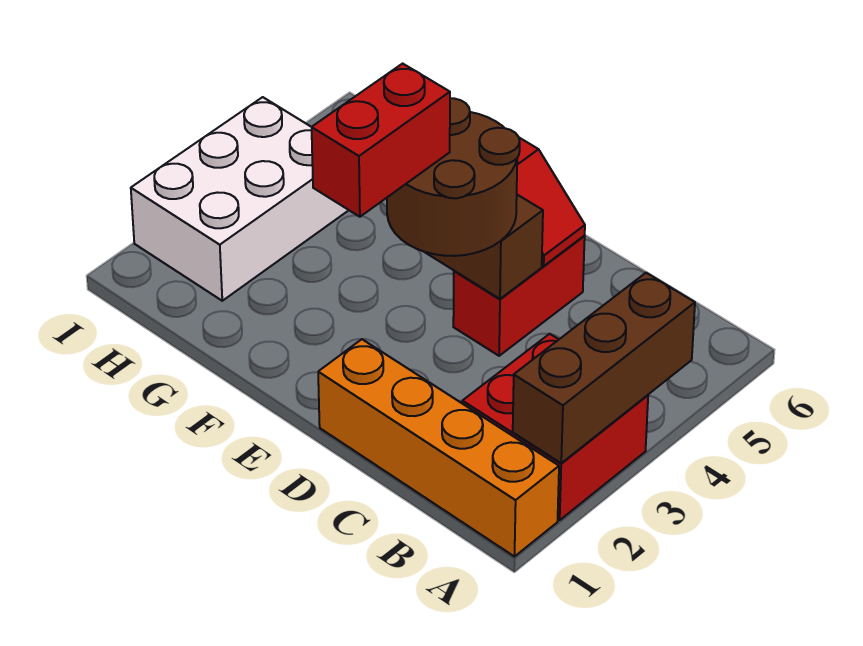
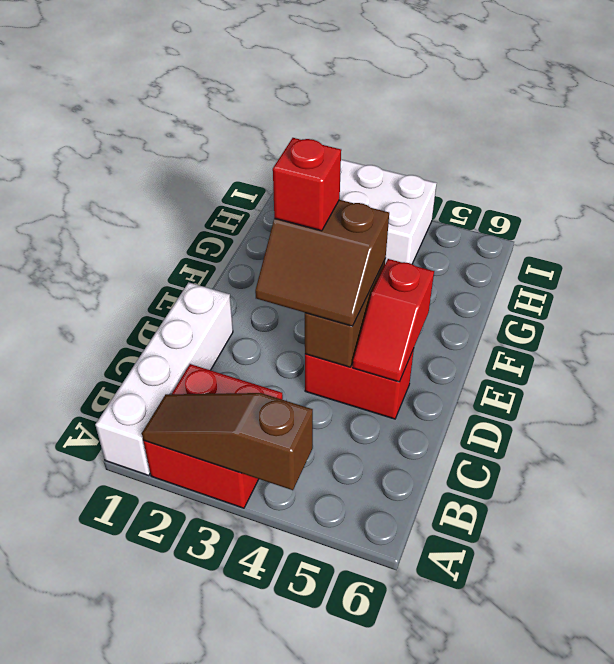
orange 1x4 brick [318,339,559,557] -> white 1x4 brick [95,283,233,475]
brown 1x3 brick [513,273,695,463] -> brown 1x3 slope [142,393,313,490]
brown 2x2 round brick [387,98,520,256] -> brown 2x2 slope [255,200,389,326]
red 1x2 brick [312,64,450,217] -> red 1x1 brick [273,138,341,231]

